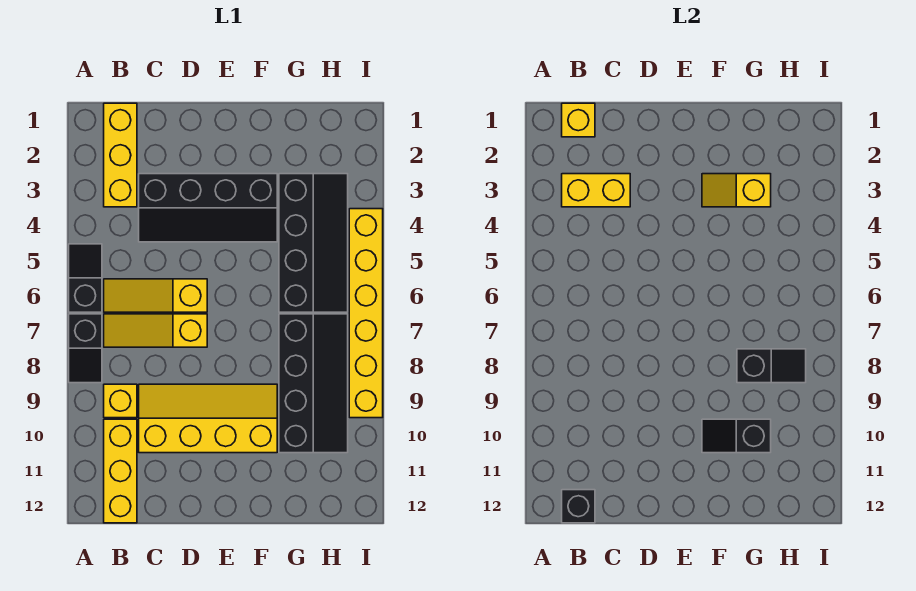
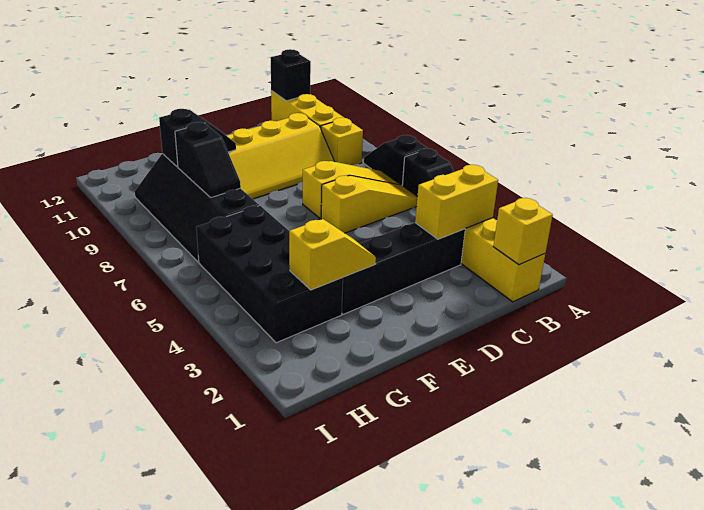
black 2x4 slope [279,174,348,312] -> black 2x4 brick [196,205,343,343]
black 1x2 slope [737,349,806,383] -> black 1x2 slope turned to [175,122,241,198]
yellow 1x6 brick [349,209,383,418] -> none

